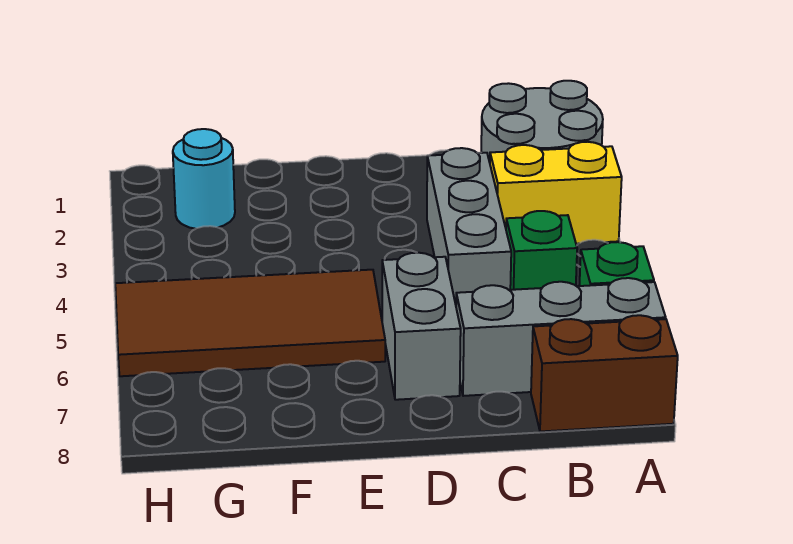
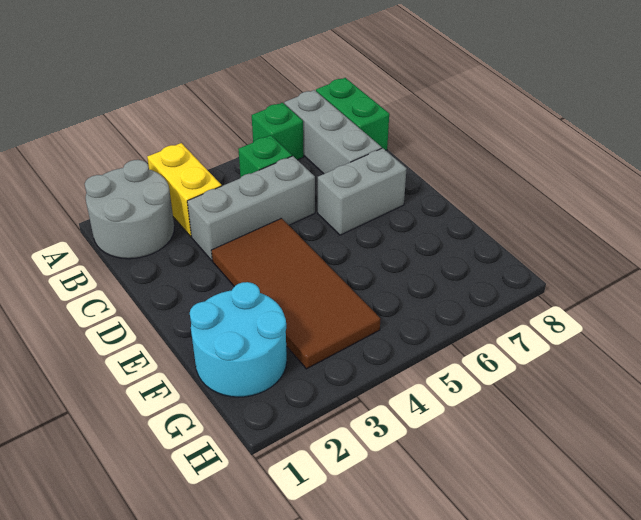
brown 1x2 brick [531,315,678,431] -> green 1x2 brick [316,78,389,150]
brown 2x4 tile [115,270,385,376] -> brown 2x4 tile moved to [211,218,381,369]
cyan 1x1 round brick [173,129,235,229] -> cyan 2x2 round brick [190,282,287,397]

